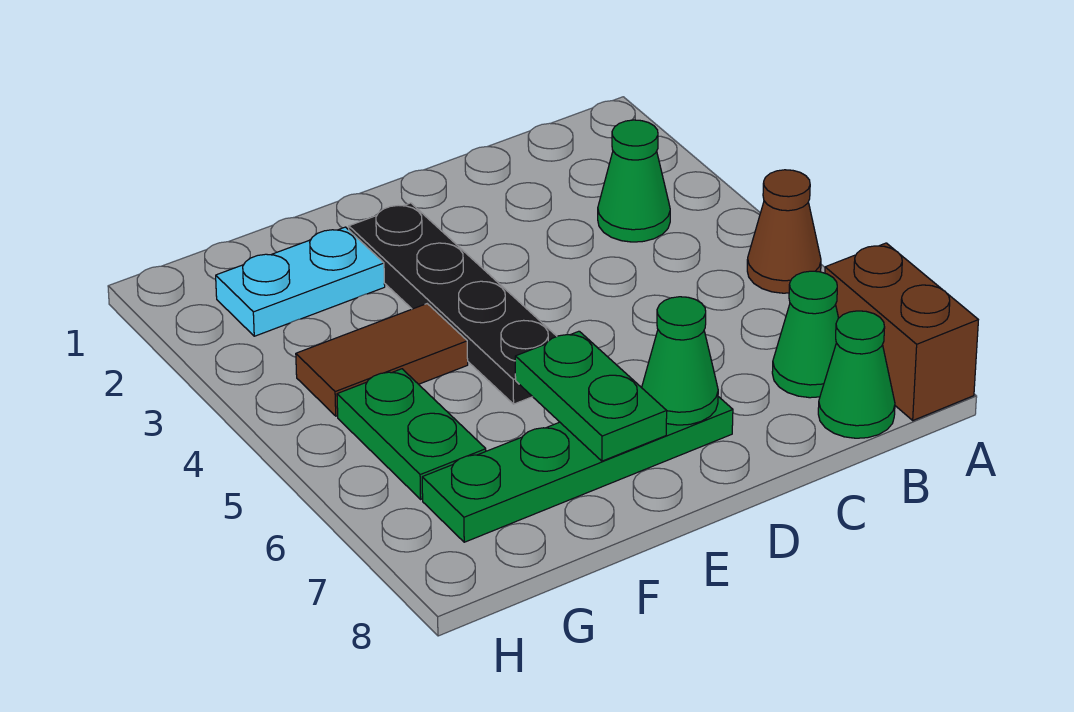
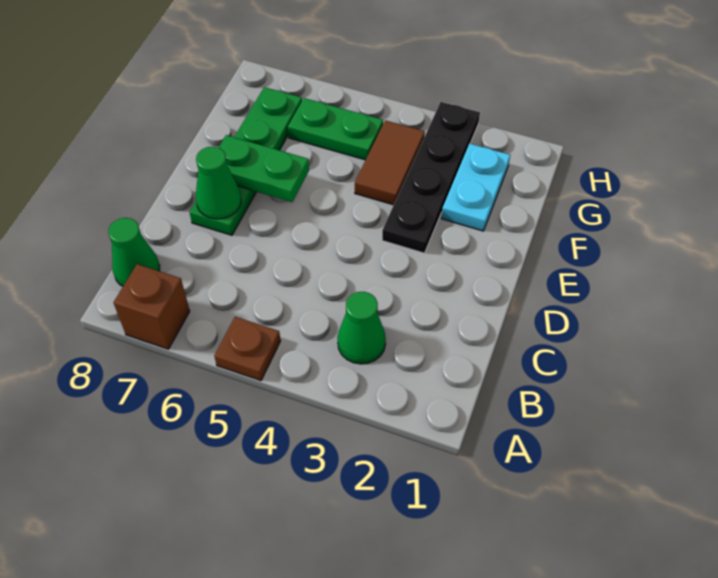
brown 1x1 cone [747,170,821,293] -> brown 1x1 plate [214,317,281,381]
brown 1x2 brick [825,243,978,420] -> brown 1x1 brick [114,264,190,349]
green 1x1 cone [772,271,838,398] -> none
black 1x4 plate [349,203,557,404] -> black 1x4 plate turned to [382,102,480,253]

